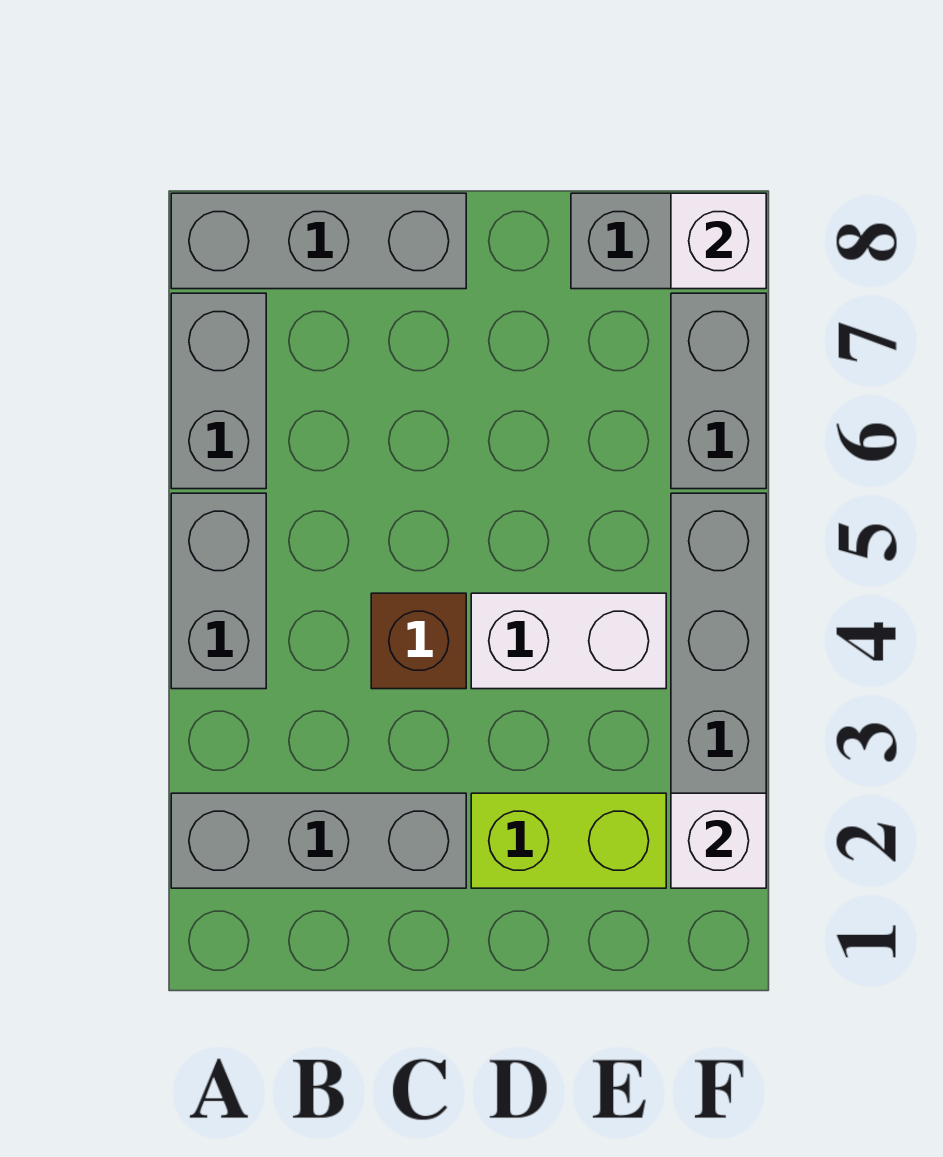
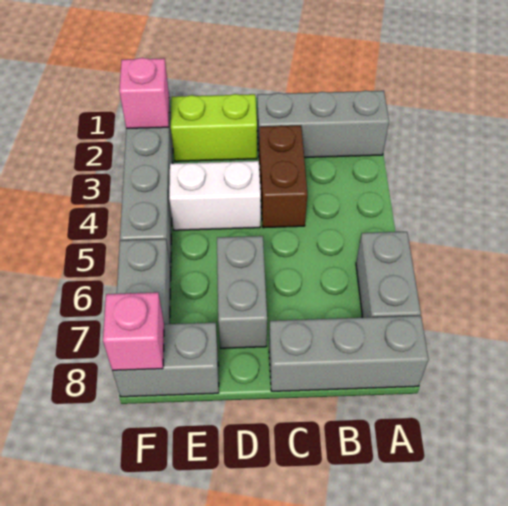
grey 1x2 brick [171,493,266,689] -> grey 1x2 brick moved to [217,236,267,348]
brown 1x1 brick [371,593,466,689] -> brown 1x2 brick [259,126,307,228]
white 1x1 brick [671,793,766,888] -> pink 1x1 brick [119,58,169,128]
white 1x1 brick [671,193,766,289] -> pink 1x1 brick [103,292,164,371]

